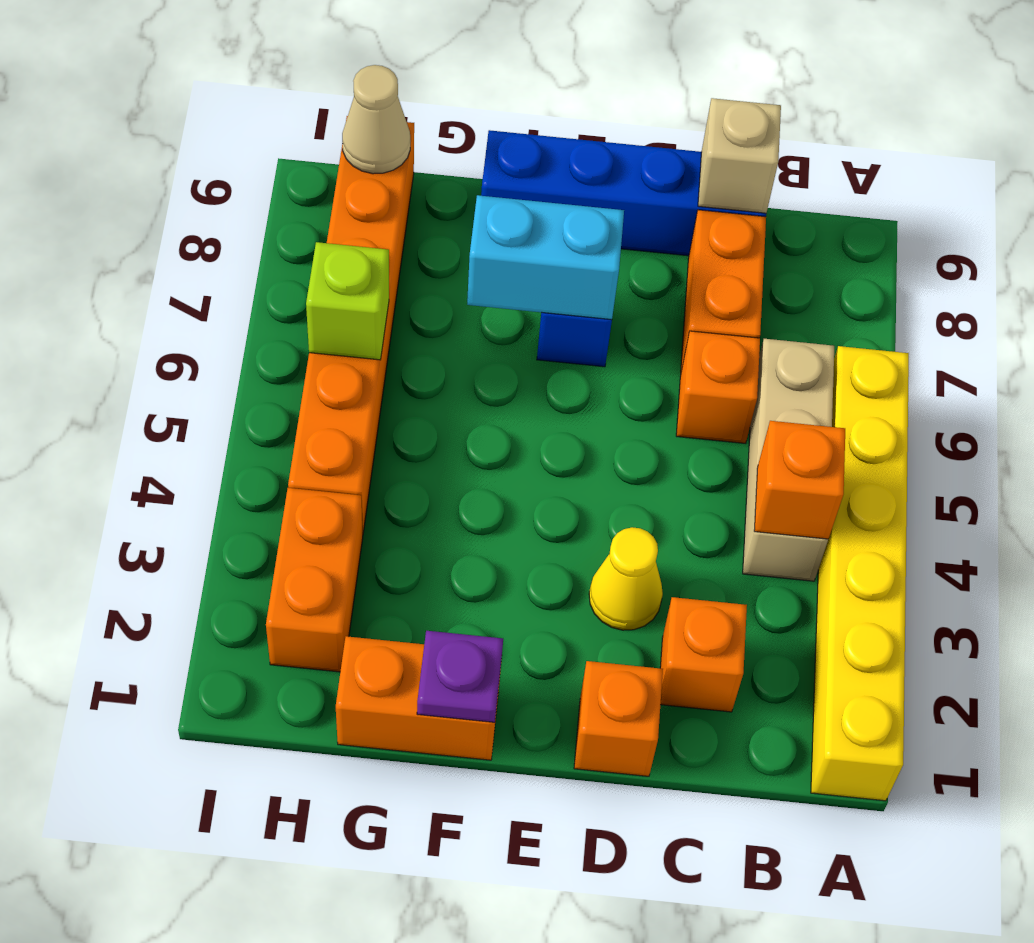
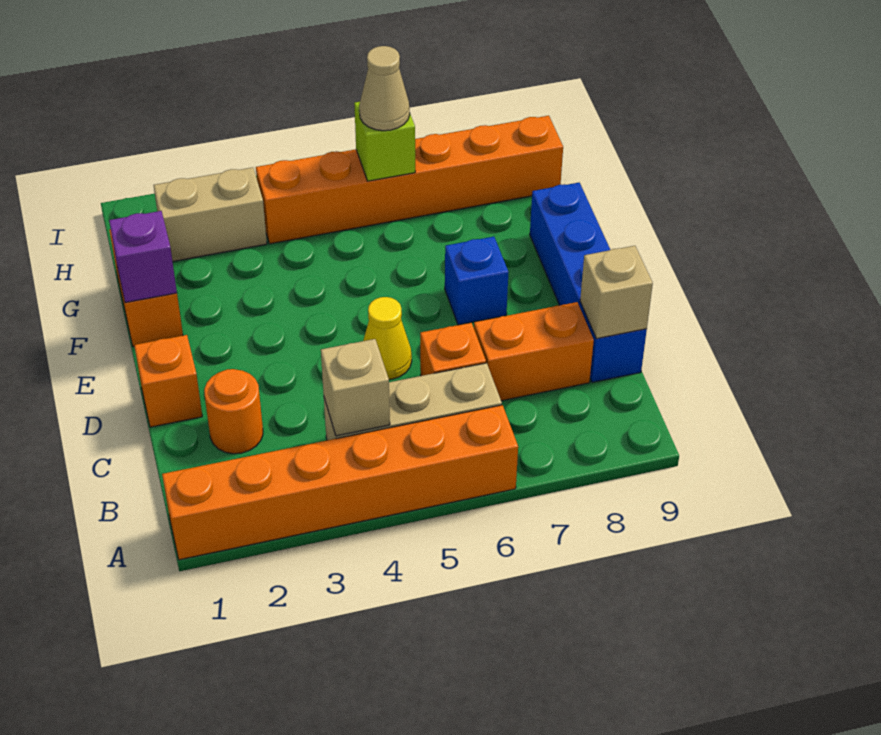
yellow 1x6 brick [811,346,909,801] -> orange 1x6 brick [162,405,518,560]
orange 1x1 brick [754,421,845,539] -> tan 1x1 brick [321,339,390,436]
orange 1x1 brick [660,597,747,712] -> orange 1x1 round brick [204,369,263,454]
yellow 1x1 cone [589,527,663,630] -> yellow 1x1 cone moved to [363,297,412,380]
cyan 1x2 brick [467,195,624,320] -> none
purple 1x1 plate [417,631,503,723] -> purple 1x1 brick [109,211,177,303]
orange 1x2 brick [266,488,363,672] -> tan 1x2 brick [154,167,267,261]
tan 1x1 cone [342,65,410,174] -> tan 1x1 cone moved to [359,46,410,131]

